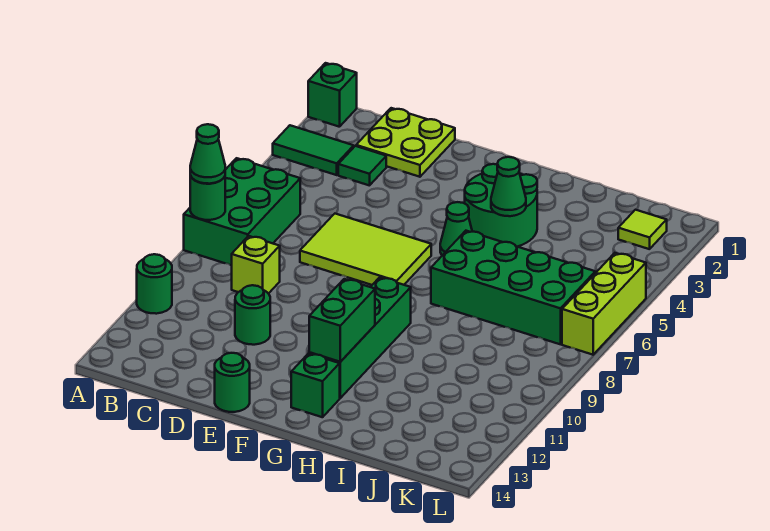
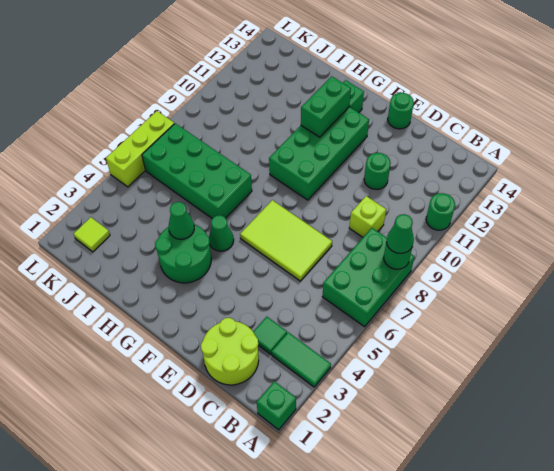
lime 2x2 plate [356,108,455,177] -> lime 2x2 round brick [201,318,259,385]
green 1x4 brick [309,277,411,398] -> green 2x4 brick [269,107,369,200]

